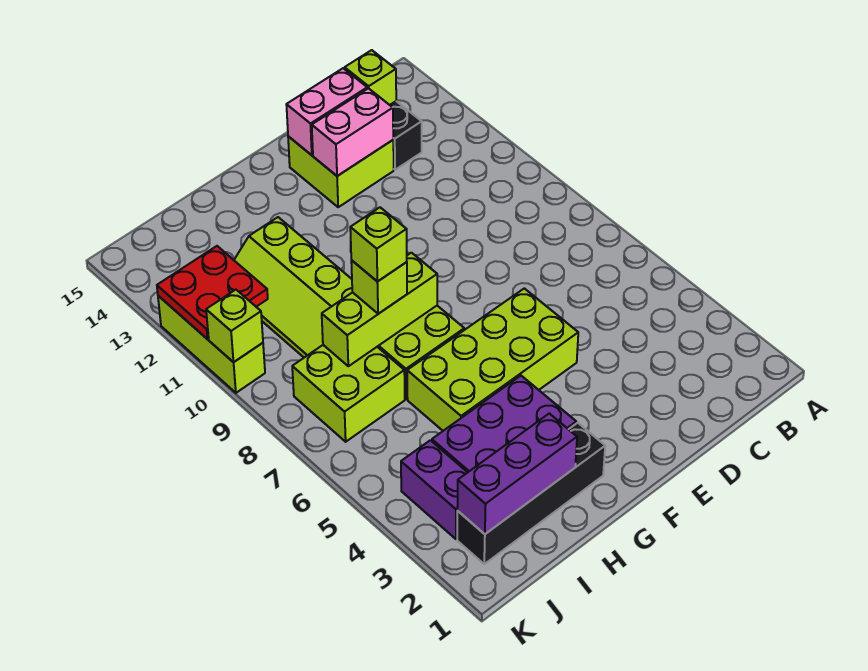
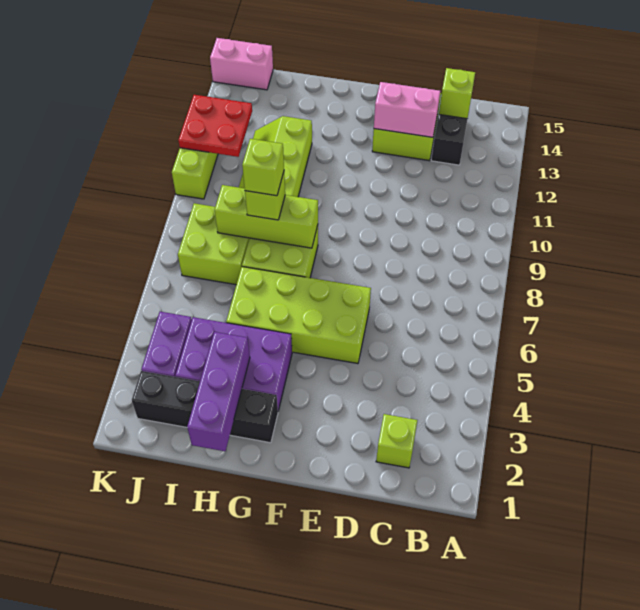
pink 1x2 brick [286,68,367,155] -> pink 1x2 brick moved to [210,38,273,90]
purple 1x3 brick [457,413,577,534] -> purple 1x3 brick turned to [187,332,250,451]
lime 1x1 brick [206,290,263,362] -> lime 1x1 brick moved to [376,414,417,468]

